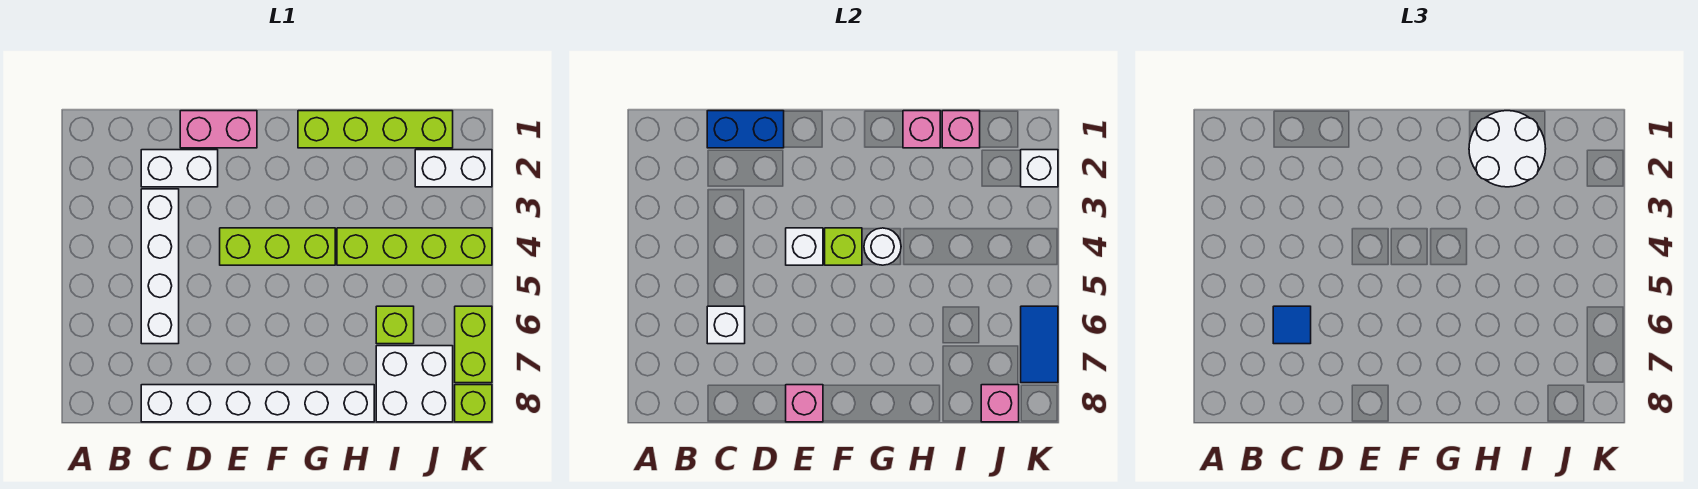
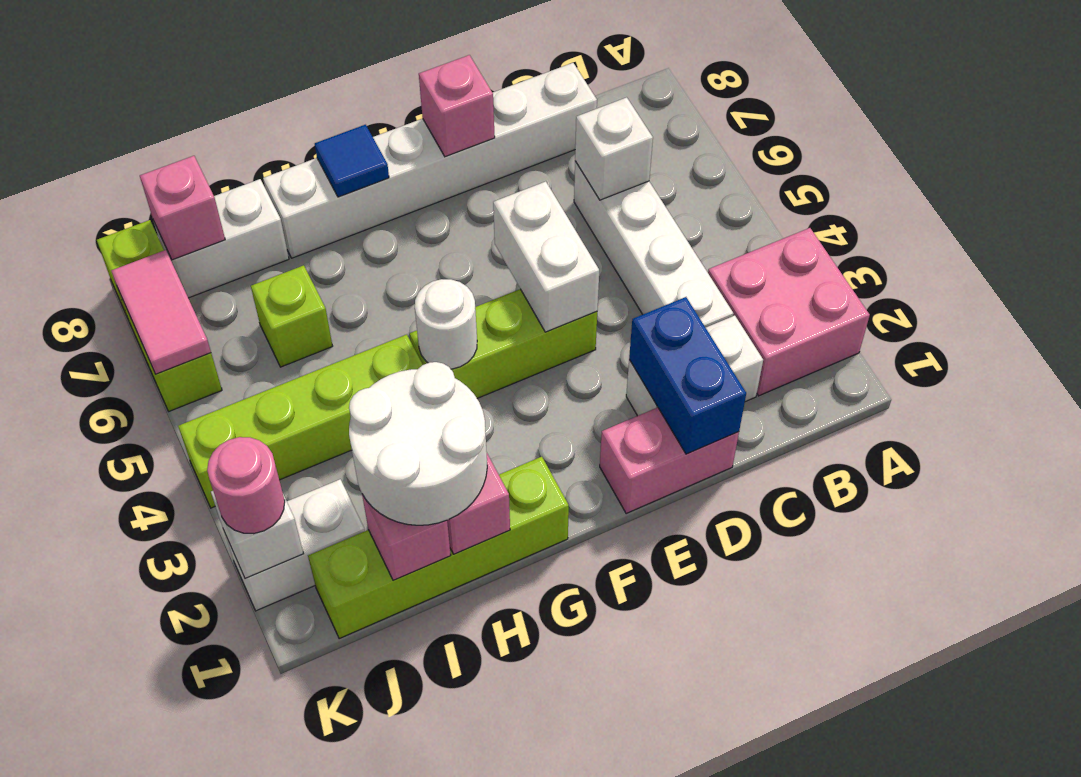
none -> pink 2x2 brick [708,228,870,396]
blue 1x2 brick [707,111,784,148] -> blue 1x2 brick turned to [629,297,746,454]
blue 1x1 tile [1273,306,1311,344] -> blue 1x1 tile moved to [315,125,389,197]
white 1x1 brick [786,228,823,265] -> white 1x2 brick [493,181,599,332]
lime 1x1 brick [825,228,862,265] -> none
white 2x2 brick [376,346,453,422] -> white 1x2 brick [154,179,289,298]
none -> pink 1x1 round brick [207,437,285,534]
blue 1x2 tile [1021,306,1058,383] -> pink 1x2 tile [111,250,211,374]

